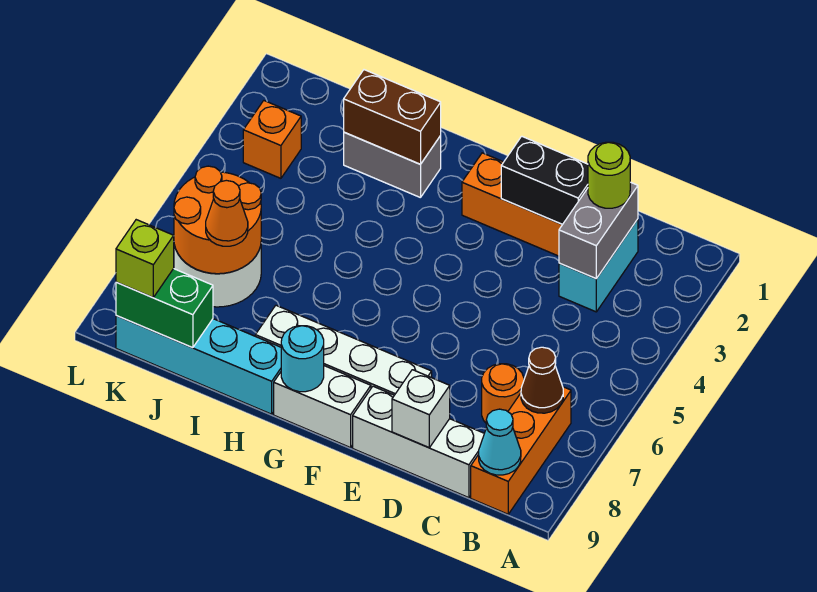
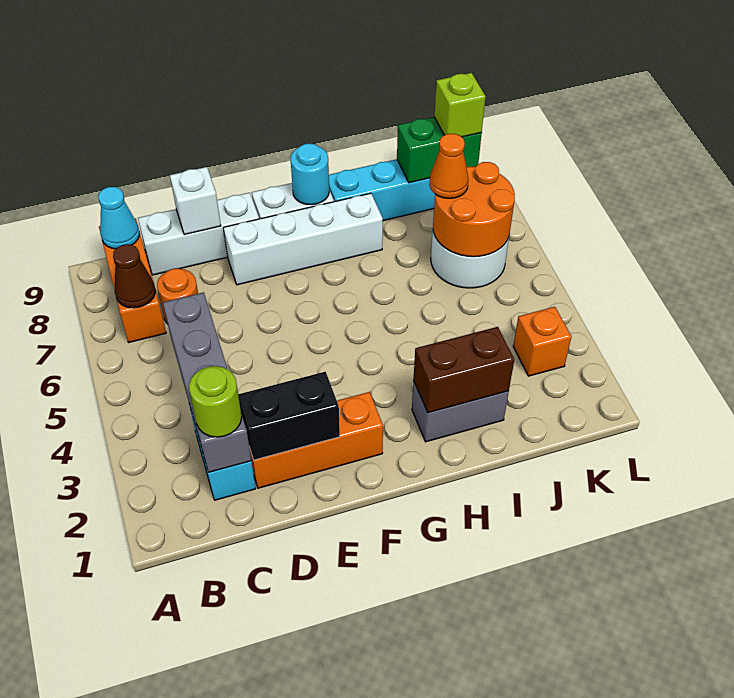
grey 1x2 brick [559,182,638,279] -> grey 1x4 brick [163,292,251,472]

